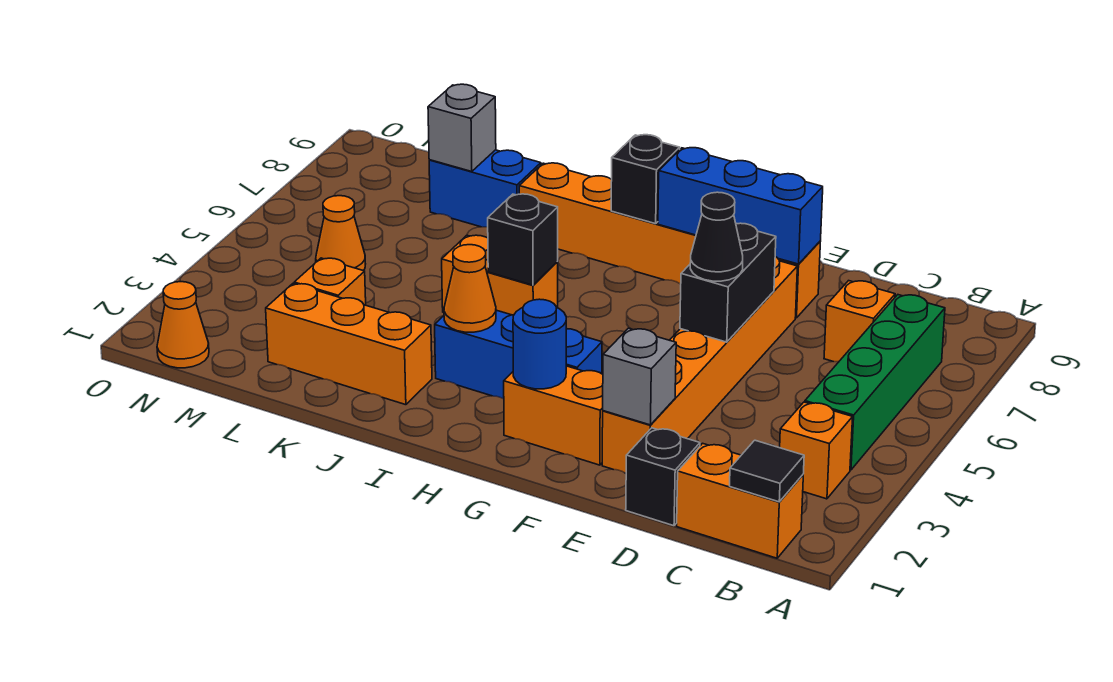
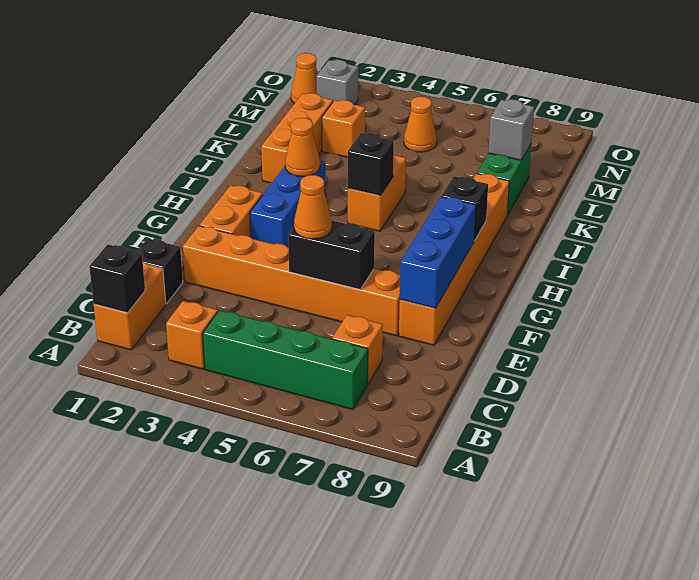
black 1x1 tile [730,440,804,502] -> black 1x1 brick [89,244,145,313]
grey 1x1 brick [603,328,676,425] -> grey 1x1 brick moved to [316,60,358,105]
black 1x1 cone [690,192,743,281] -> orange 1x1 cone [294,175,332,239]
blue 1x1 round brick [513,299,566,389] -> none
blue 1x2 brick [429,150,541,227] -> green 1x2 brick [477,144,531,215]

